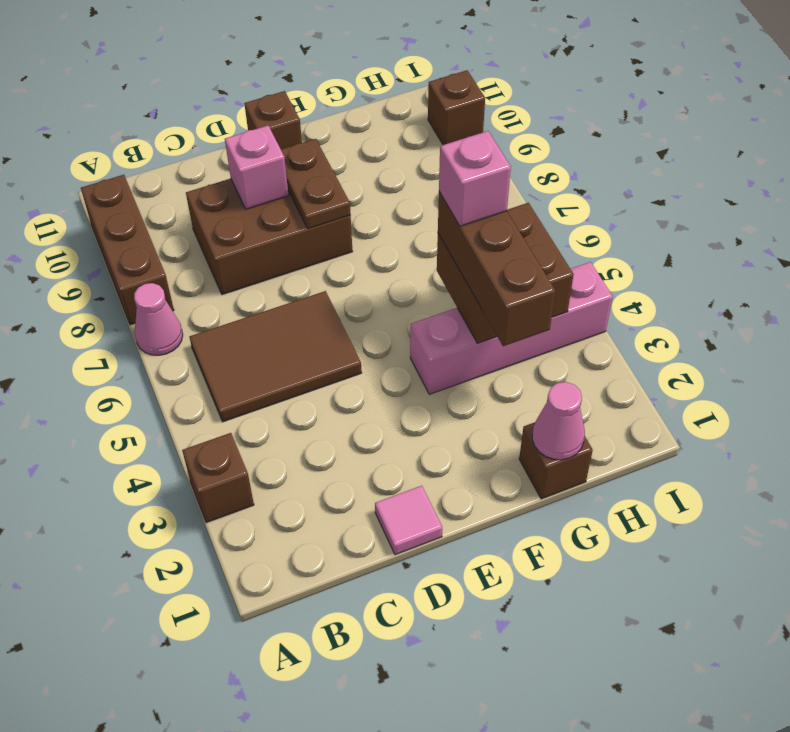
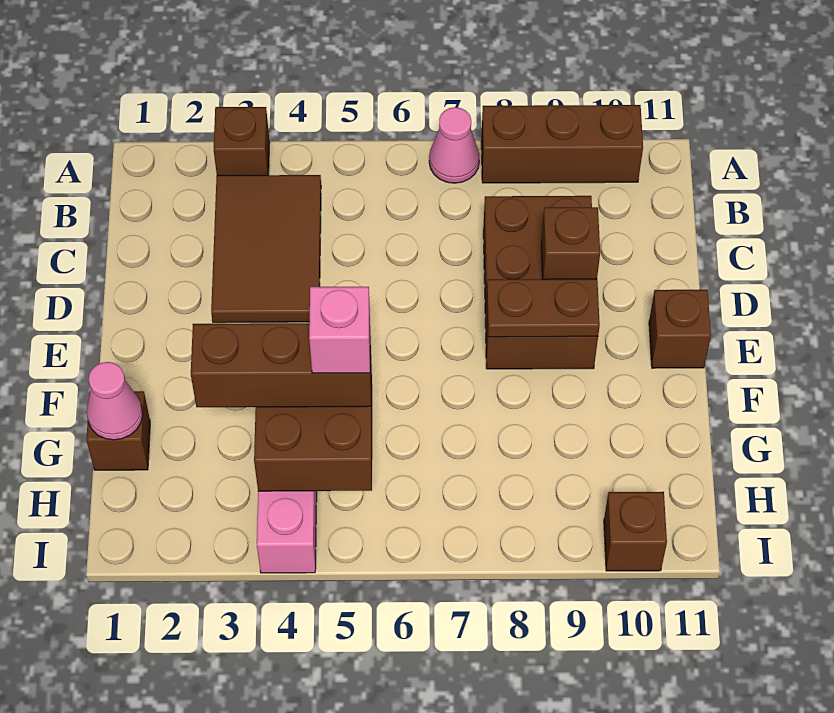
brown 2x3 tile [190,291,362,422] -> brown 2x3 tile moved to [211,175,321,323]
pink 1x1 tile [375,486,442,555] -> none
pink 1x1 brick [225,126,289,209] -> brown 1x1 brick [541,207,600,279]

